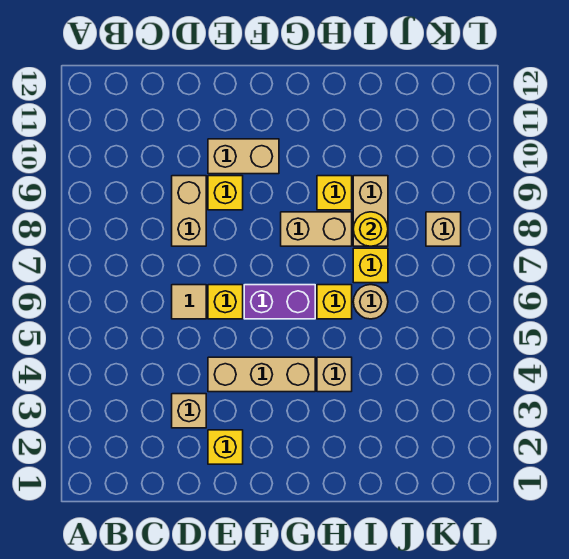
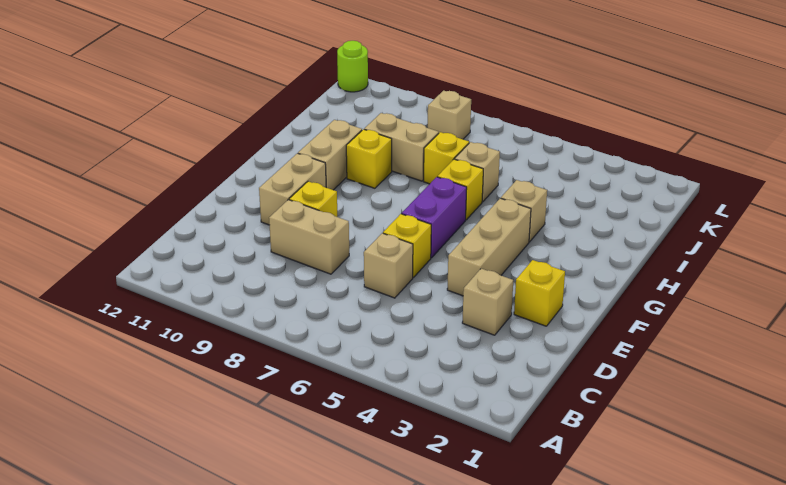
tan 1x1 tile [172,285,206,319] -> tan 1x1 brick [364,233,413,298]
tan 1x2 brick [281,212,352,246] -> tan 1x2 brick moved to [298,120,362,190]
tan 1x1 round brick [353,285,388,319] -> tan 1x1 brick [455,142,500,202]
yellow 1x1 round brick [353,212,388,246] -> none
none -> lime 1x1 round brick [337,41,368,92]

